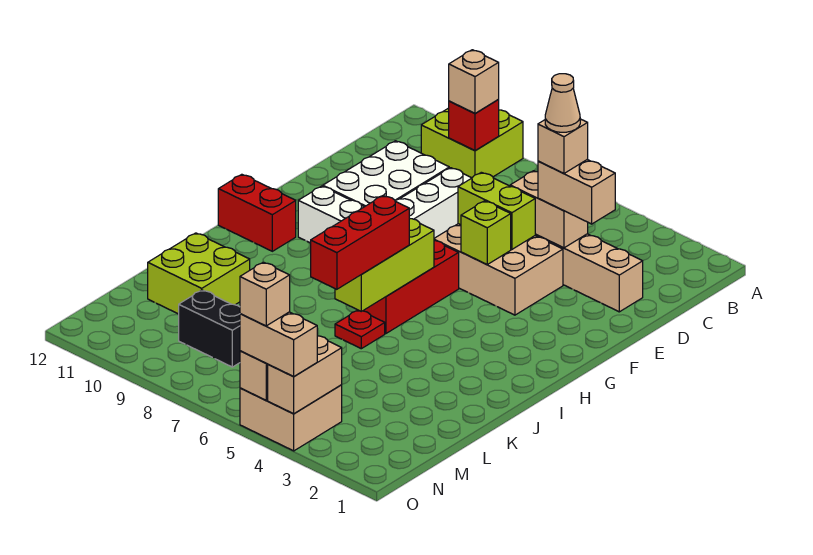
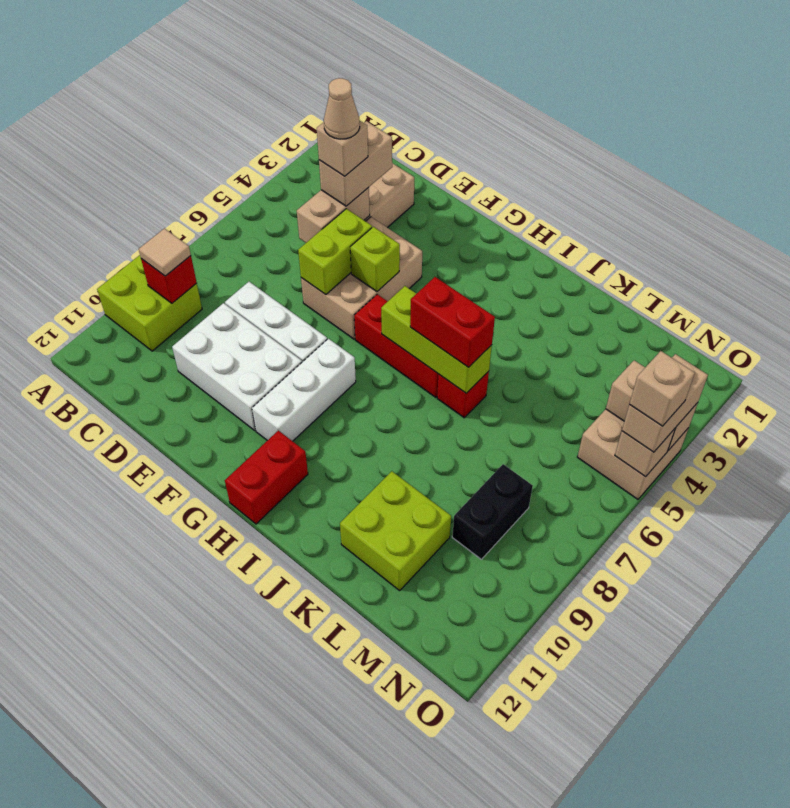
tan 1x1 brick [449,50,499,113] -> tan 1x1 tile [139,228,191,276]
red 1x3 brick [311,195,409,289] -> red 1x2 brick [410,277,495,367]
red 1x1 plate [335,310,385,349] -> red 1x1 brick [437,371,489,418]

